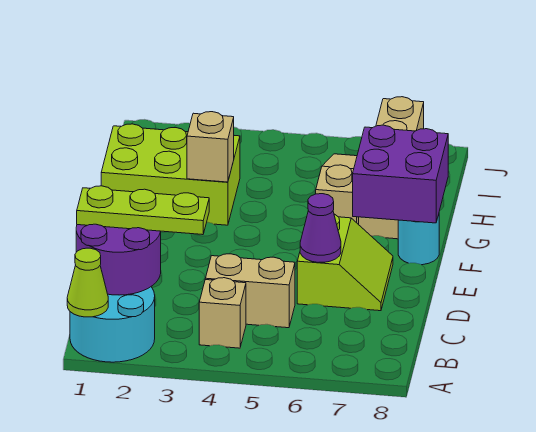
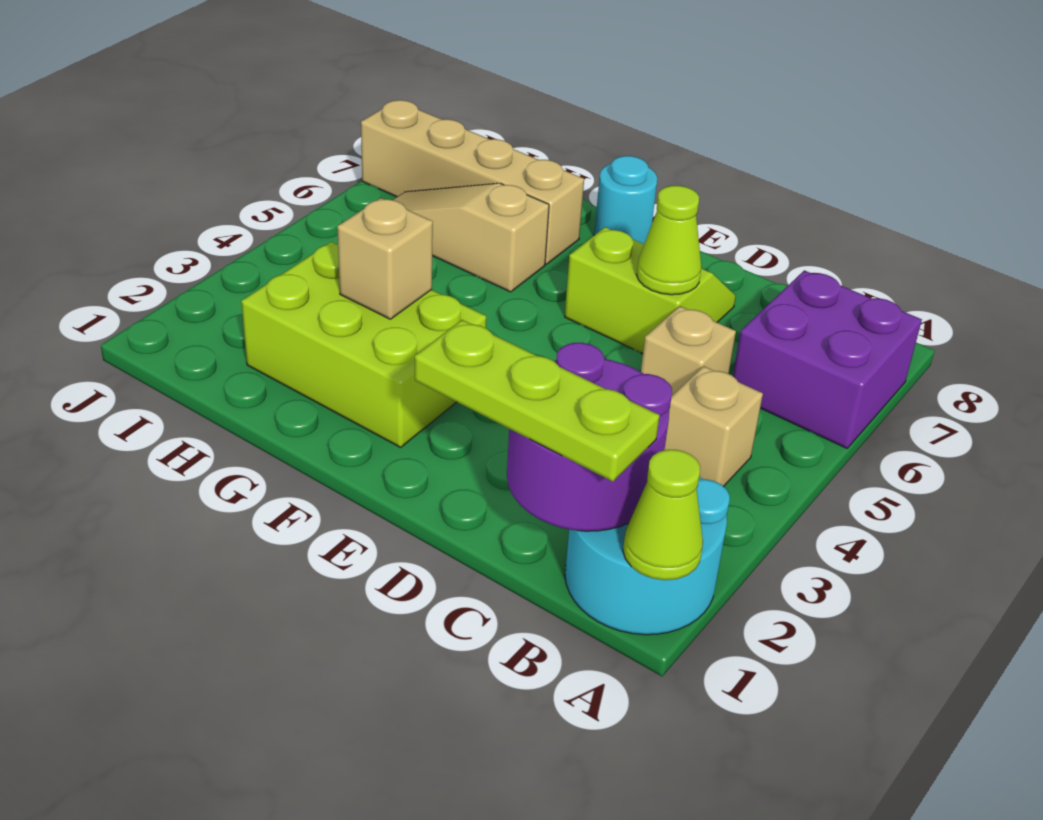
lime 1x3 plate [77,186,209,235] -> lime 1x3 plate turned to [415,320,660,482]
tan 1x2 brick [205,254,295,328] -> tan 1x1 brick [641,306,736,395]
purple 1x1 cone [300,194,341,262] -> lime 1x1 cone [637,186,701,295]
purple 2x2 brick [353,125,448,223] -> purple 2x2 brick moved to [733,270,922,448]
lime 2x3 brick [101,124,240,225] -> lime 2x3 brick turned to [241,242,486,447]

